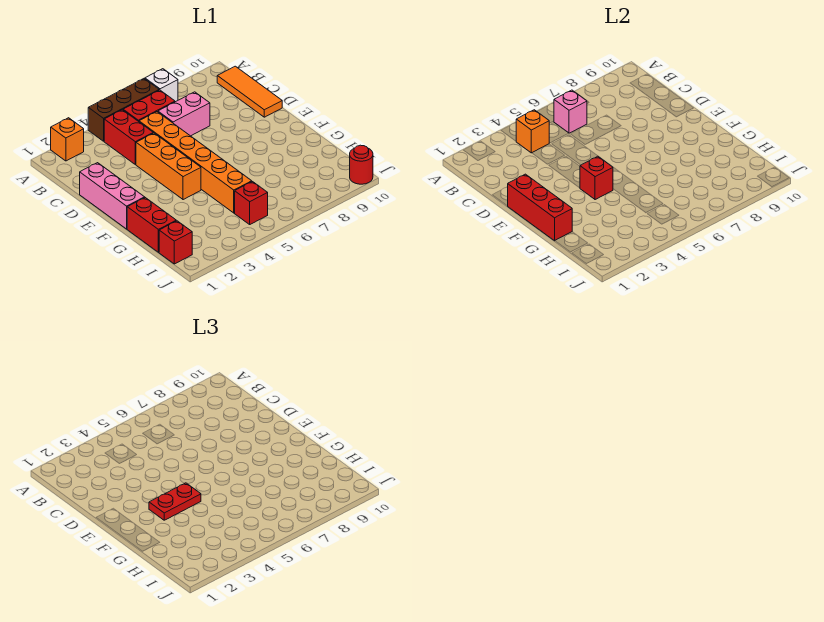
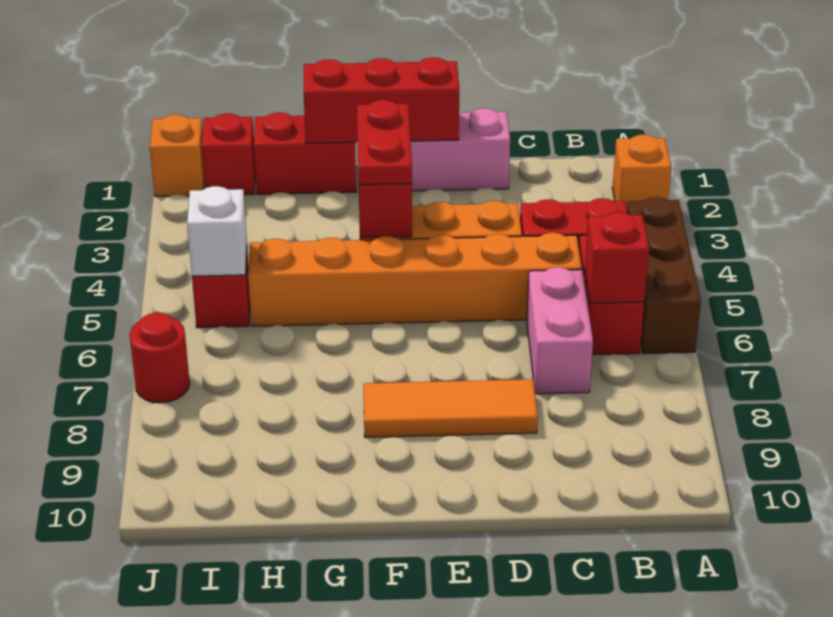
white 1x1 brick [145,69,178,102] -> white 1x1 brick moved to [187,186,247,276]
orange 1x1 brick [516,110,549,153] -> orange 1x1 brick moved to [150,114,205,196]
pink 1x1 brick [554,90,587,133] -> red 1x1 brick [585,212,649,303]
orange 1x3 tile [217,66,282,117] -> orange 1x3 tile moved to [363,379,538,437]
red 1x1 round brick [350,145,373,184] -> red 1x1 round brick moved to [129,313,190,403]

